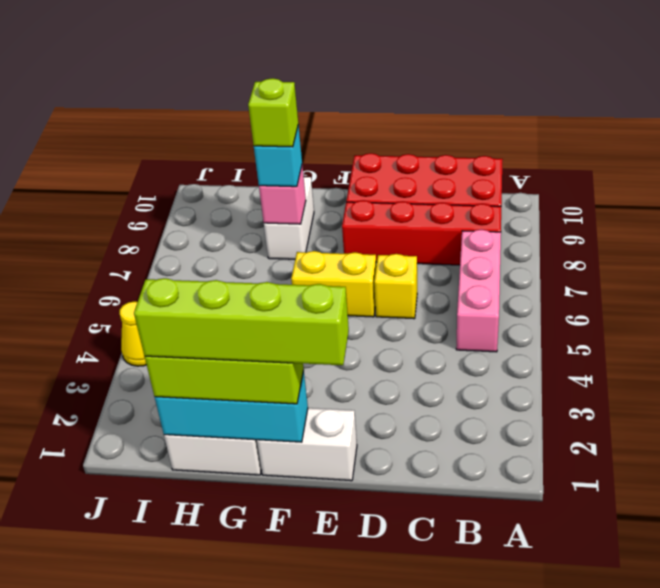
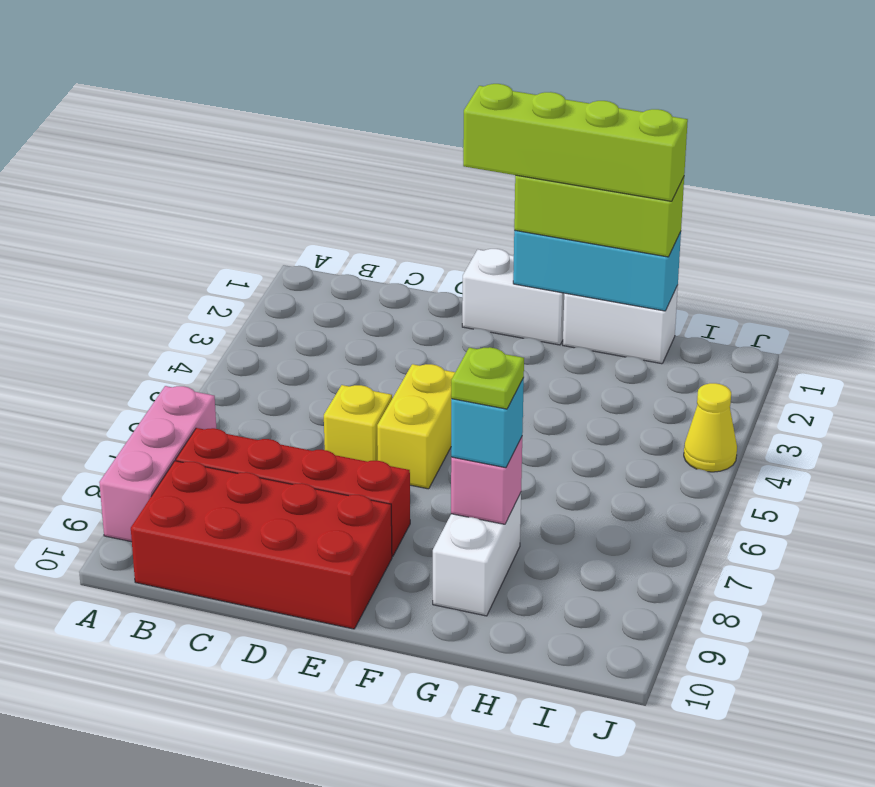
pink 1x3 brick [456,230,501,352] -> pink 1x3 brick moved to [99,386,216,542]
yellow 1x2 brick [291,251,376,317] -> yellow 1x2 brick turned to [377,364,455,489]
lime 1x1 brick [248,78,298,147] -> lime 1x1 plate [451,347,524,409]

